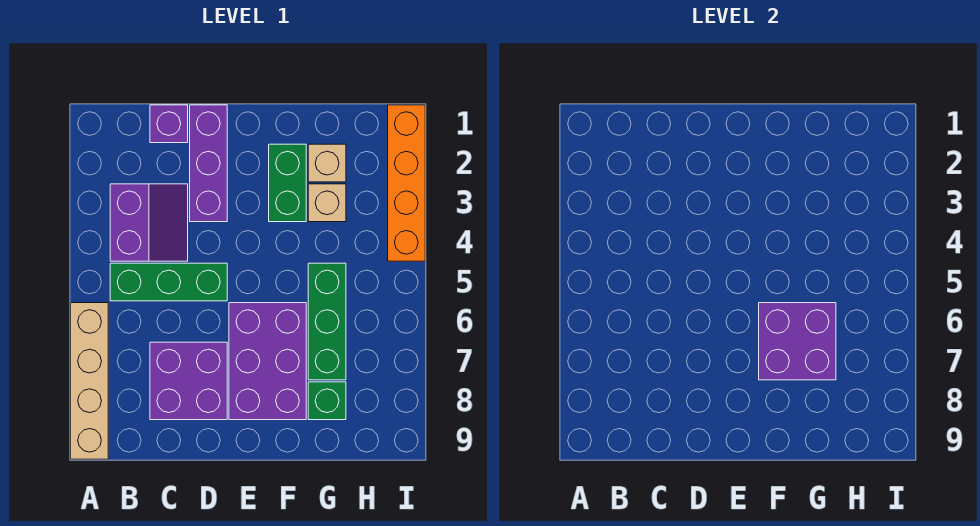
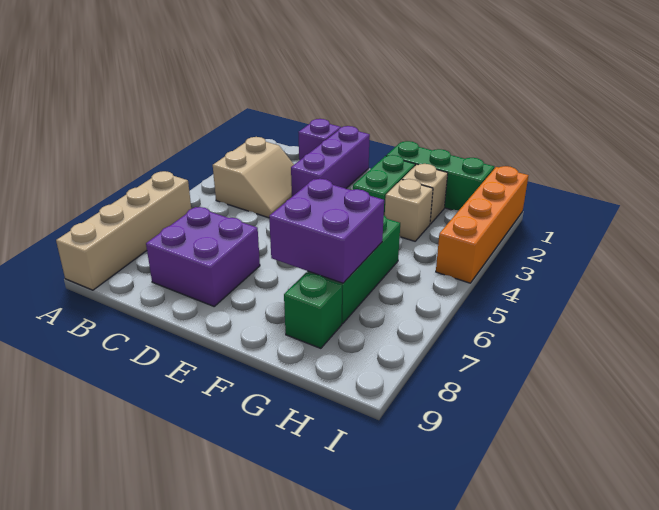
purple 2x2 slope [110,184,188,261] -> tan 2x2 slope [213,137,294,218]
green 1x3 brick [110,263,227,301] -> green 1x3 brick moved to [386,141,494,210]
purple 2x3 brick [229,303,306,420] -> none

